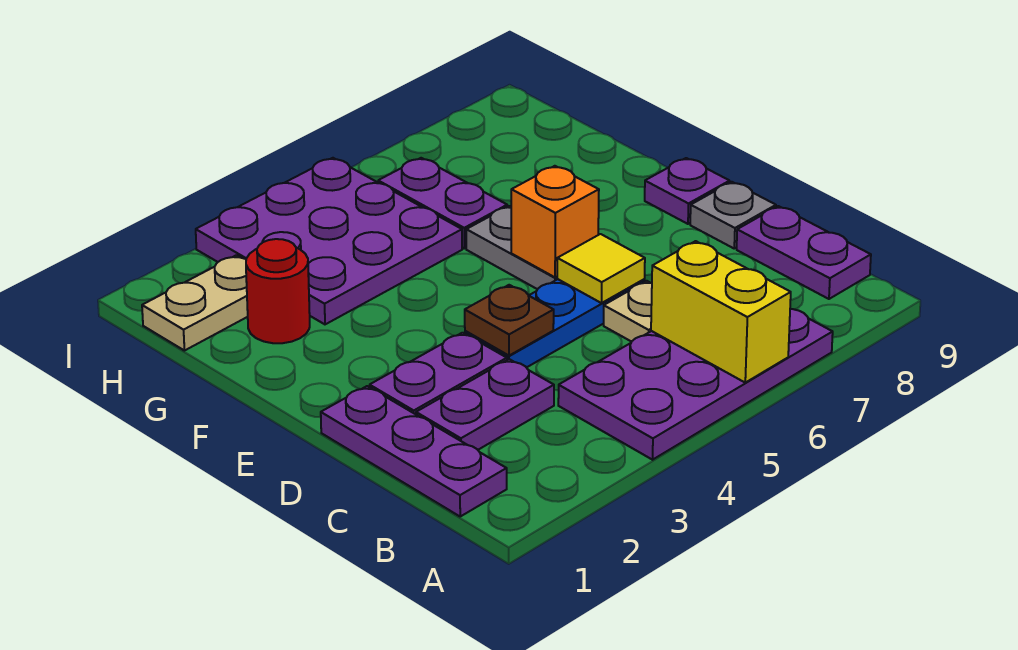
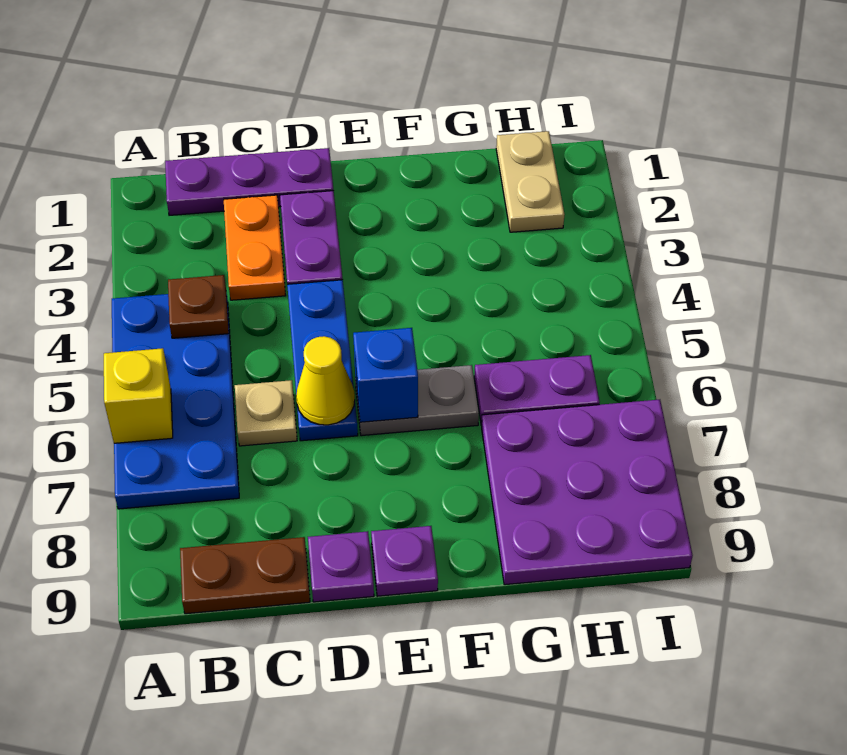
purple 2x4 plate [558,309,833,460] -> blue 2x4 plate [112,293,239,509]
yellow 1x2 brick [651,241,791,383] -> yellow 1x1 brick [104,348,173,443]
purple 1x2 plate [737,206,871,299] -> brown 1x2 plate [180,537,310,614]
purple 1x2 plate [416,359,554,450] -> orange 1x2 plate [224,195,286,300]
brown 1x1 plate [465,285,554,356] -> brown 1x1 plate moved to [168,275,229,338]
yellow 1x1 tile [557,234,645,303] -> yellow 1x1 cone [296,336,355,425]
grey 1x1 plate [690,182,776,248] -> purple 1x1 plate [308,531,374,602]
orange 1x1 brick [511,166,599,277] -> blue 1x1 brick [353,328,418,422]
red 1x1 round brick [246,239,310,343] -> none
purple 3x3 plate [196,158,462,324] -> purple 3x3 plate moved to [482,400,693,585]

